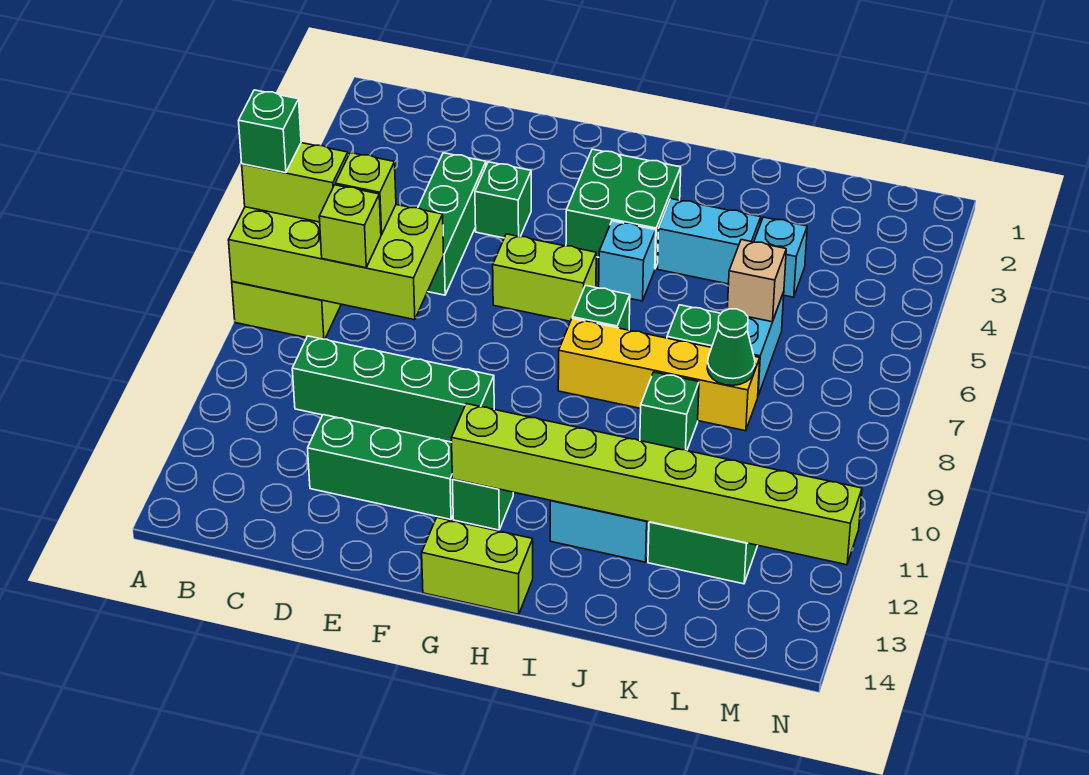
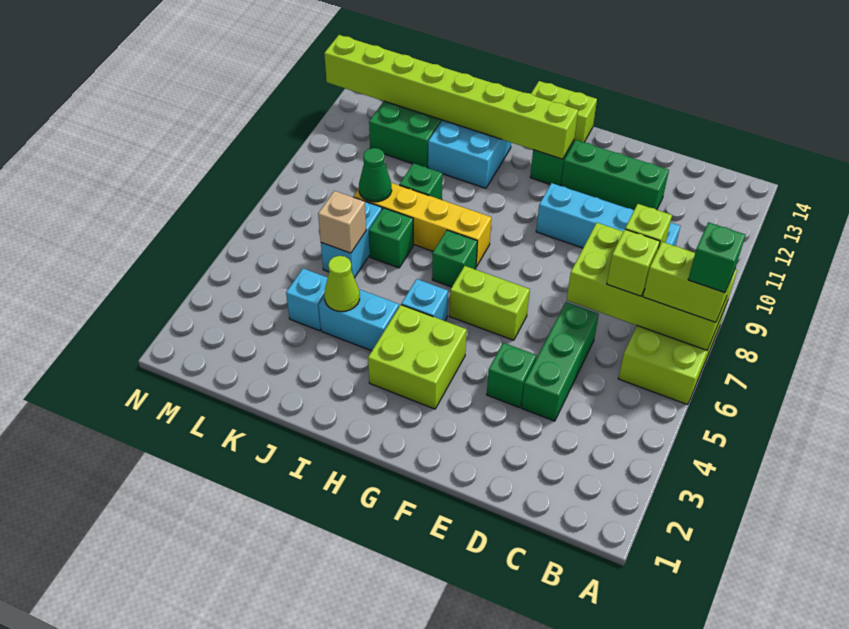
green 1x4 brick [292,336,494,442] -> cyan 1x4 brick [536,183,680,248]
green 2x2 brick [566,149,681,268] -> lime 2x2 brick [368,305,467,409]
none -> lime 1x1 cone [324,256,360,312]

